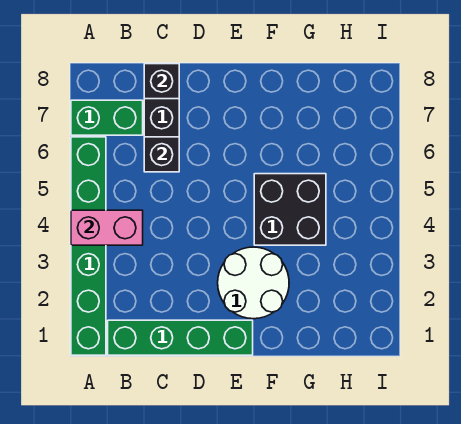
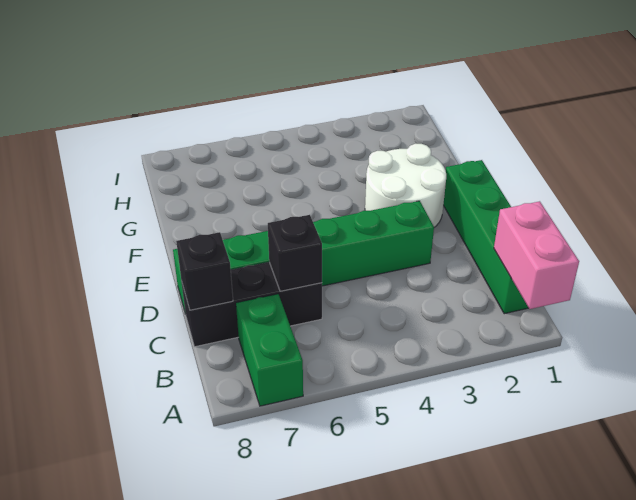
green 1x6 brick [71,137,106,355] -> green 1x6 brick moved to [173,201,434,314]
pink 1x2 brick [71,210,143,245] -> pink 1x2 brick moved to [494,201,579,309]
black 2x2 brick [254,174,326,245] -> none

